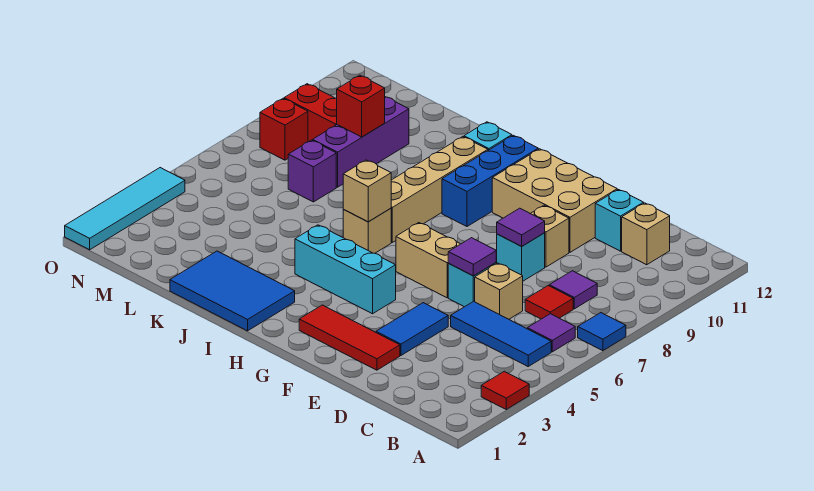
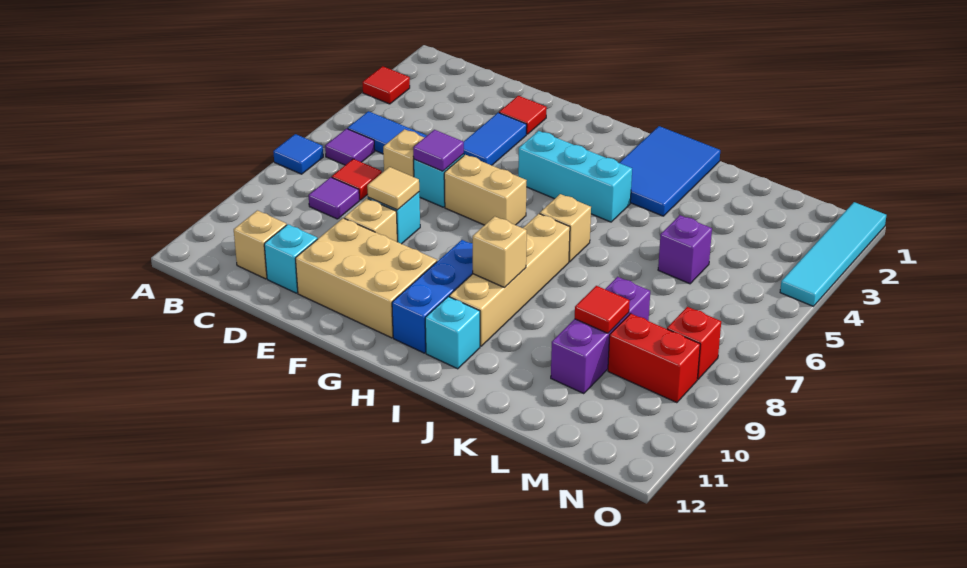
red 1x3 tile [299,305,400,370] -> red 1x1 tile [499,96,547,134]
purple 1x1 tile [497,208,545,246] -> tan 1x1 tile [367,167,419,210]
blue 2x3 tile [170,251,295,331] -> blue 2x3 tile turned to [620,126,720,216]
tan 1x1 brick [343,160,391,222] -> tan 1x1 brick moved to [473,216,527,288]
purple 1x1 brick [288,140,336,202] -> purple 1x1 brick moved to [658,215,712,284]
red 1x1 brick [337,75,385,137] -> red 1x1 tile [575,286,630,333]

